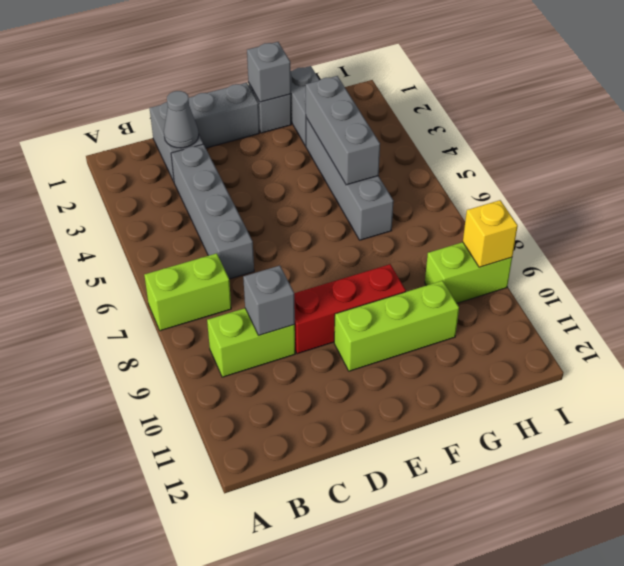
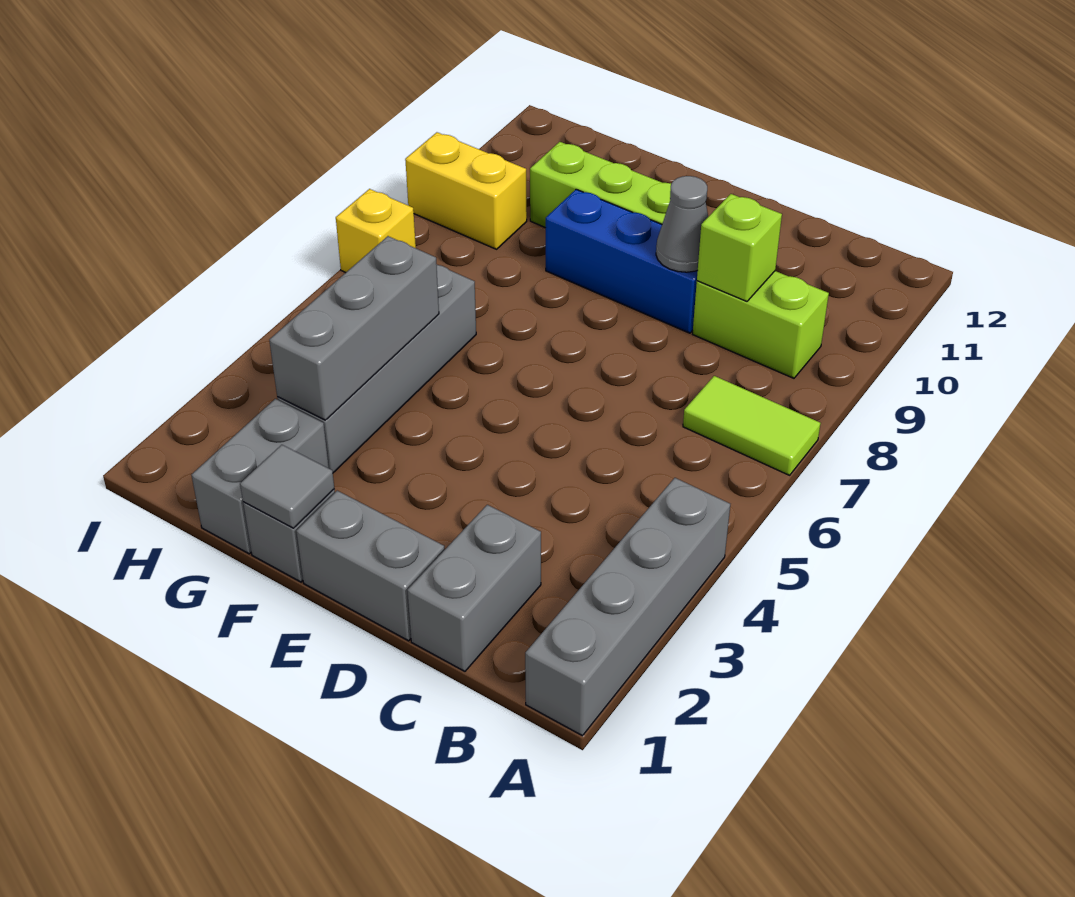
lime 1x2 brick [144,253,231,331] -> lime 1x2 tile [683,376,821,475]
grey 1x1 cone [164,91,199,148] -> grey 1x1 cone moved to [656,176,708,272]
grey 1x4 brick [171,144,254,279] -> grey 1x4 brick moved to [525,478,730,736]
grey 1x1 brick [243,266,295,335] -> lime 1x1 brick [697,194,782,301]
red 1x3 brick [294,264,406,354] -> blue 1x3 brick [546,189,698,333]
grey 1x1 brick [247,42,291,102] -> grey 1x1 tile [240,445,334,528]
lime 1x2 brick [425,242,512,303] -> yellow 1x2 brick [405,132,527,249]
yellow 1x1 brick [463,200,518,267] -> yellow 1x1 brick moved to [336,189,416,273]

